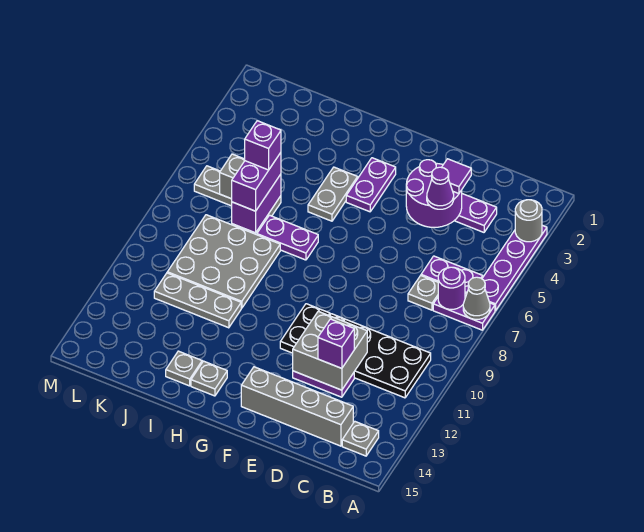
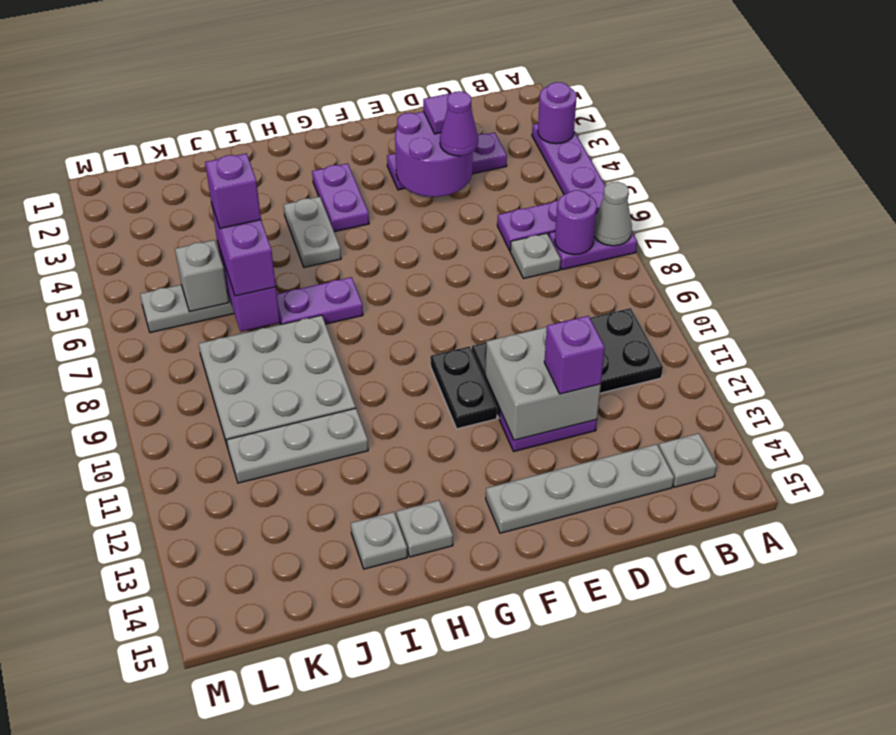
grey 1x1 round brick [515,200,542,242] -> purple 1x1 round brick [538,82,577,144]
grey 1x4 brick [241,367,353,446] -> grey 1x4 plate [486,444,674,533]

